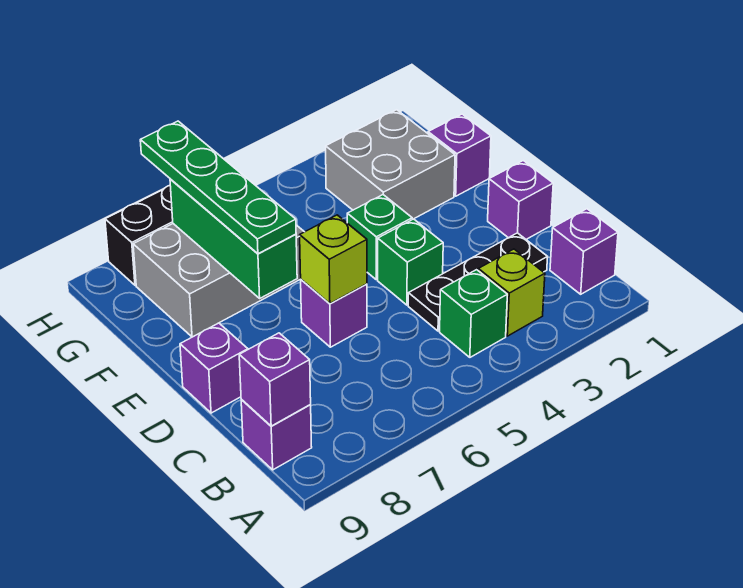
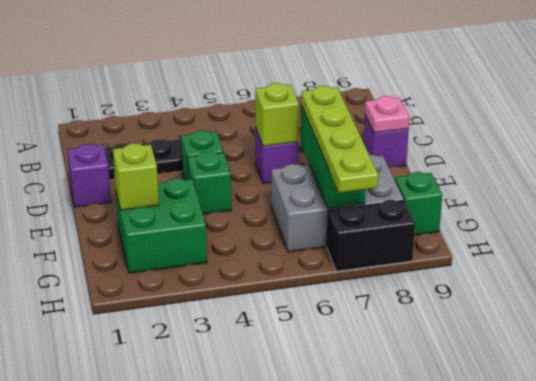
purple 1x1 brick [550,209,618,294] -> none
lime 1x1 brick [478,249,545,336] -> lime 1x1 brick moved to [113,144,159,210]
green 1x1 brick [440,270,507,357] -> green 1x1 brick moved to [395,172,442,235]
purple 1x1 brick [241,400,312,470] -> none
purple 1x1 brick [239,333,311,426] -> none
none -> pink 1x1 plate [365,96,409,133]
green 1x4 plate [140,121,296,254] -> lime 1x4 plate [301,86,378,193]
purple 1x1 brick [428,114,491,196] -> none
grey 2x2 brick [326,110,455,219] -> green 2x2 brick [116,178,207,273]

